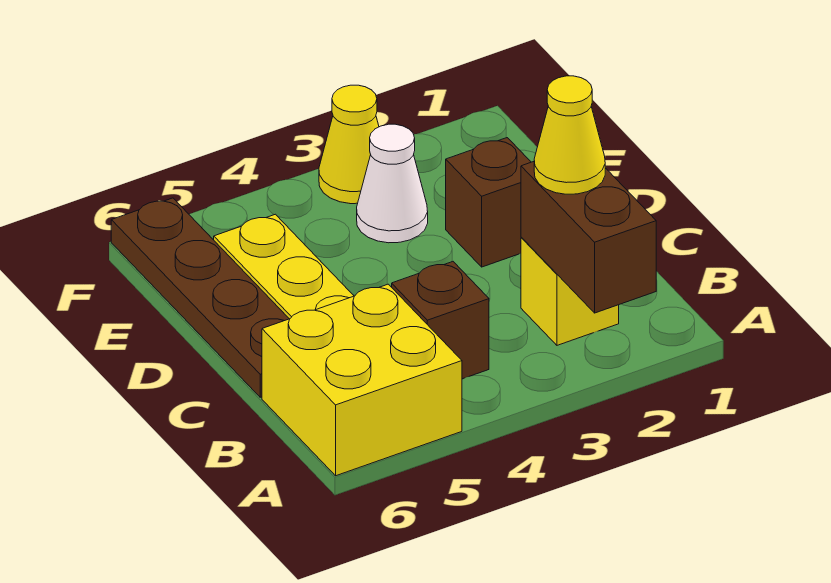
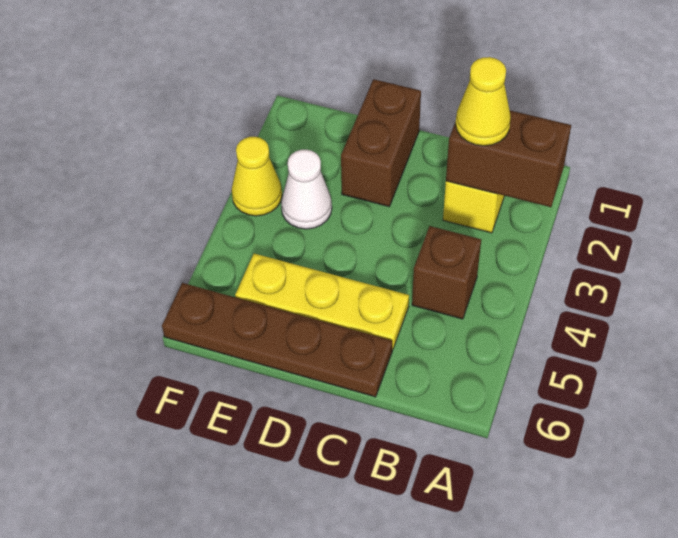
yellow 2x2 brick [262,284,462,476] -> none
brown 1x1 brick [446,138,531,267] -> brown 1x2 brick [341,79,421,206]

